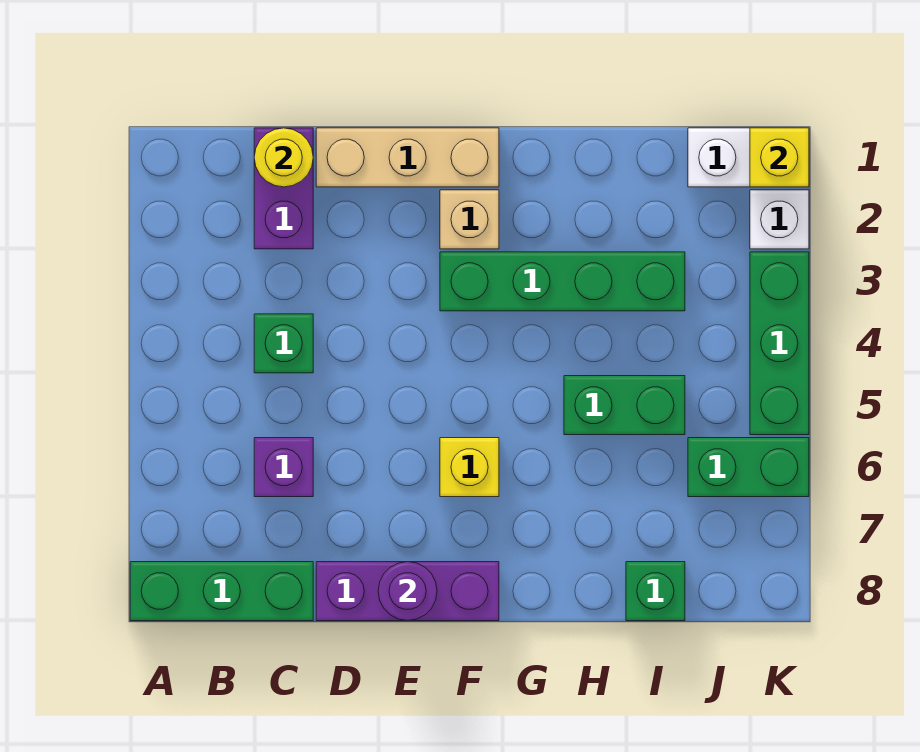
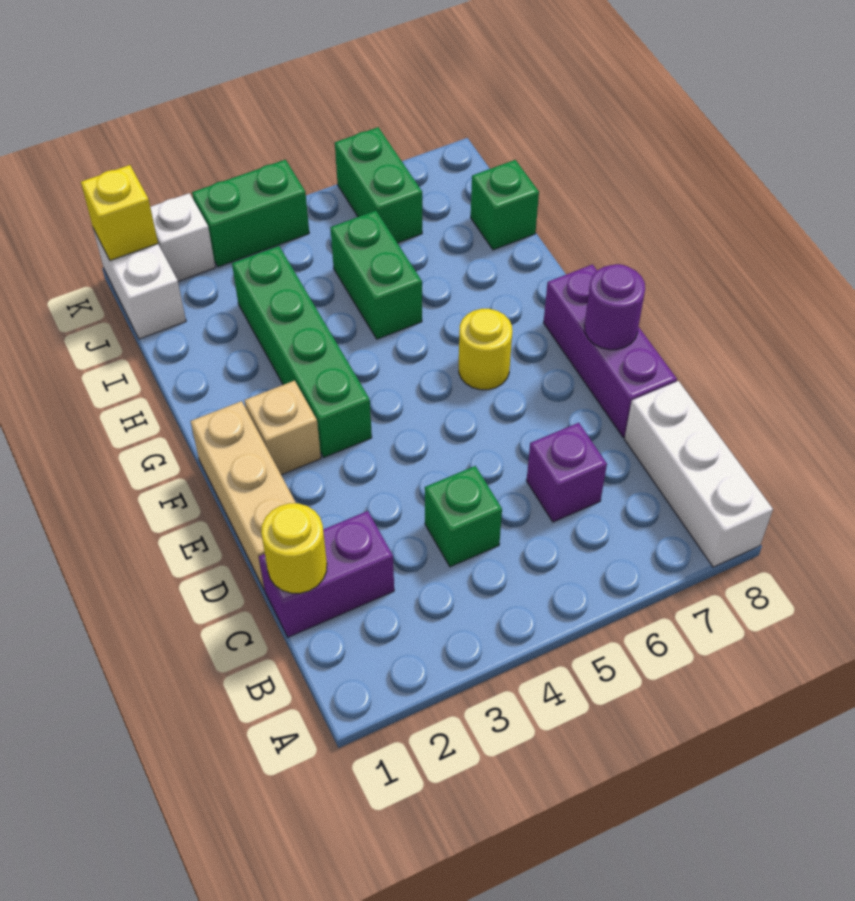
green 1x3 brick [130,562,313,621] -> white 1x3 brick [624,381,773,567]
yellow 1x1 brick [440,438,499,497] -> yellow 1x1 round brick [459,309,512,390]
green 1x3 brick [750,252,809,435] -> green 1x2 brick [192,160,309,267]

